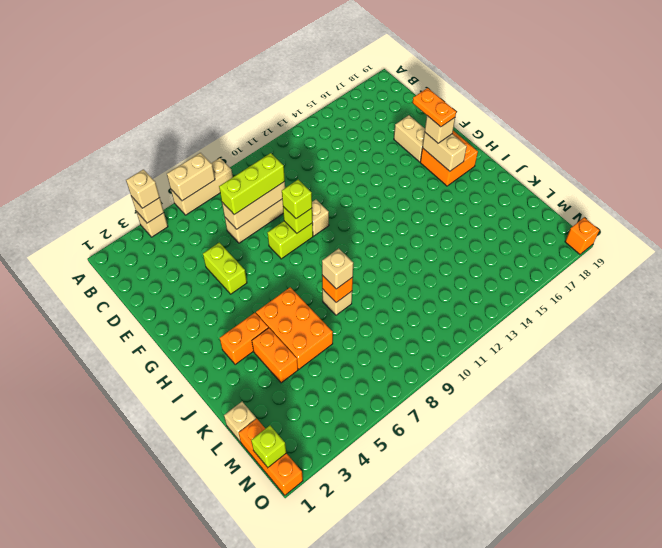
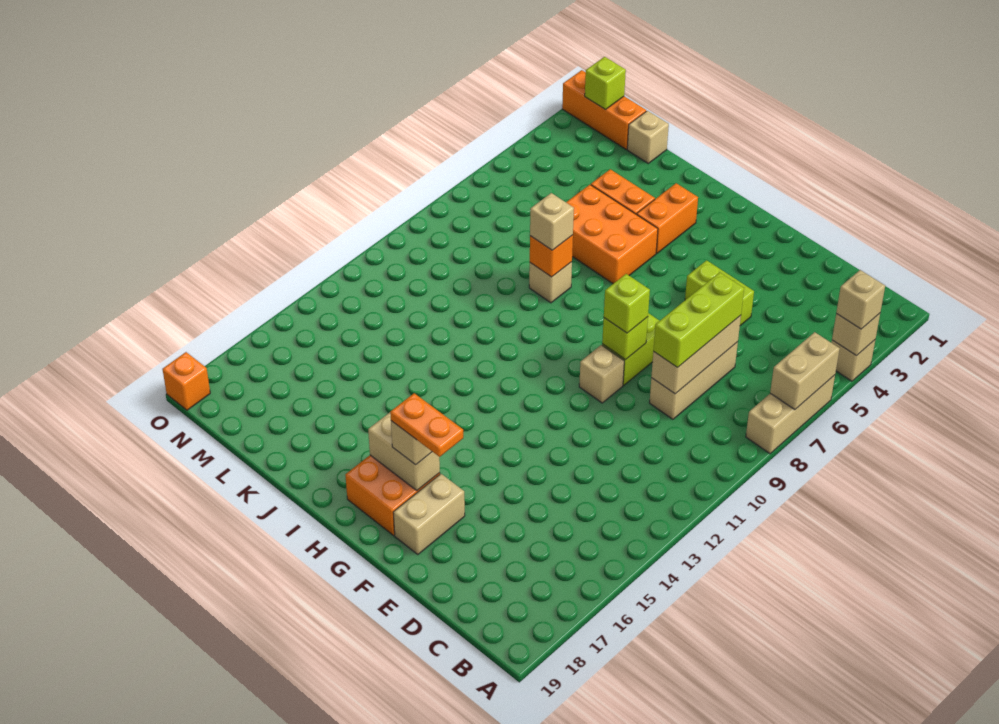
tan 1x2 brick [394,115,425,162] -> tan 1x2 brick turned to [393,474,465,554]

